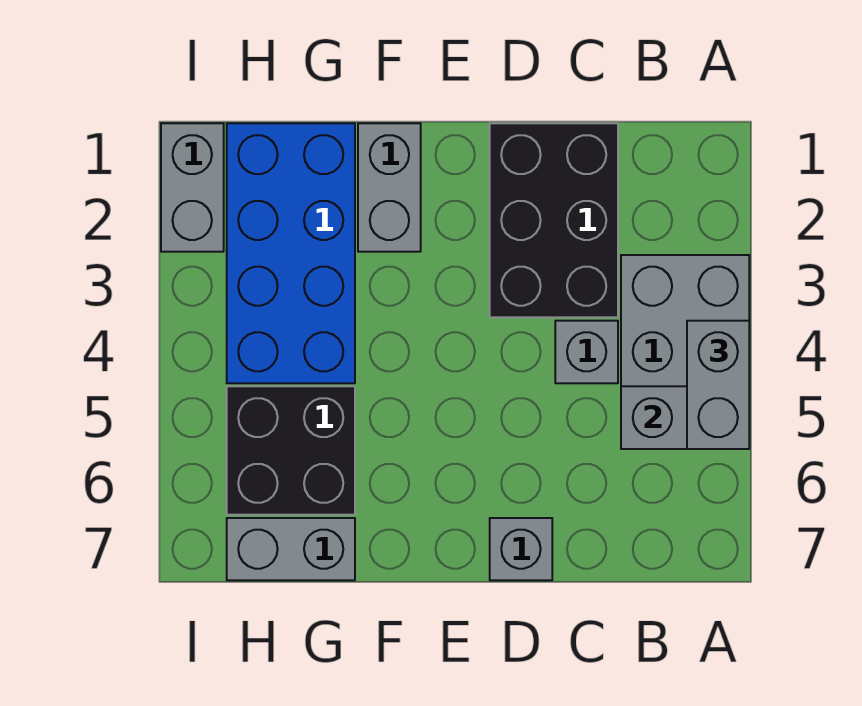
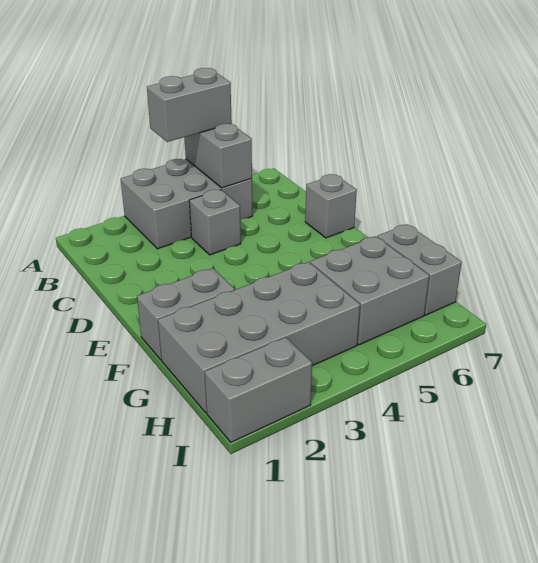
black 2x3 brick [490,123,618,317] -> none
blue 2x4 brick [227,123,355,383] -> grey 2x4 brick [158,262,360,413]
black 2x2 brick [227,386,355,515] -> grey 2x2 brick [310,236,429,345]

